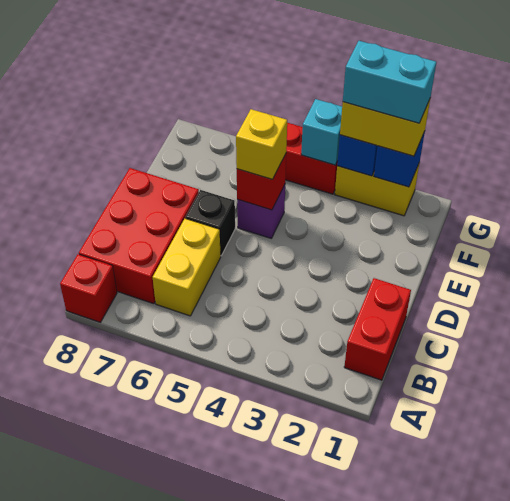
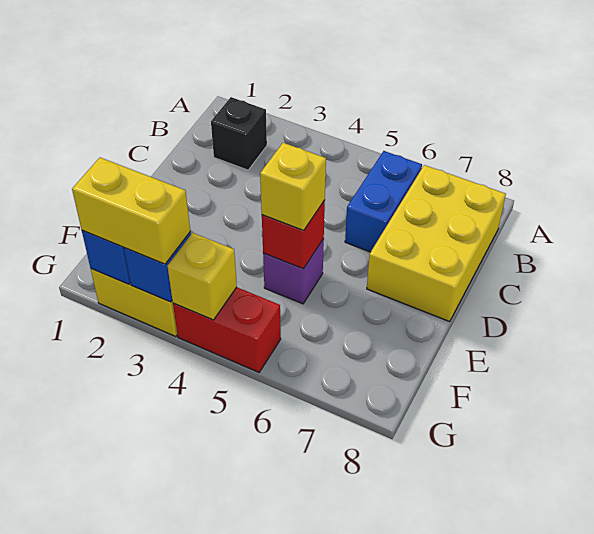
red 1x1 brick [60,254,117,322] -> none
red 1x2 brick [344,278,411,380] -> none
yellow 1x2 brick [153,218,221,316] -> blue 1x2 brick [345,151,422,252]
red 2x3 brick [79,168,199,304] -> yellow 2x3 brick [367,165,506,322]
black 1x1 brick [186,190,235,255] -> black 1x1 brick moved to [211,97,267,170]
cyan 1x2 brick [343,41,436,123] -> none
cyan 1x1 brick [301,99,342,165] -> yellow 1x1 brick [168,233,237,320]

